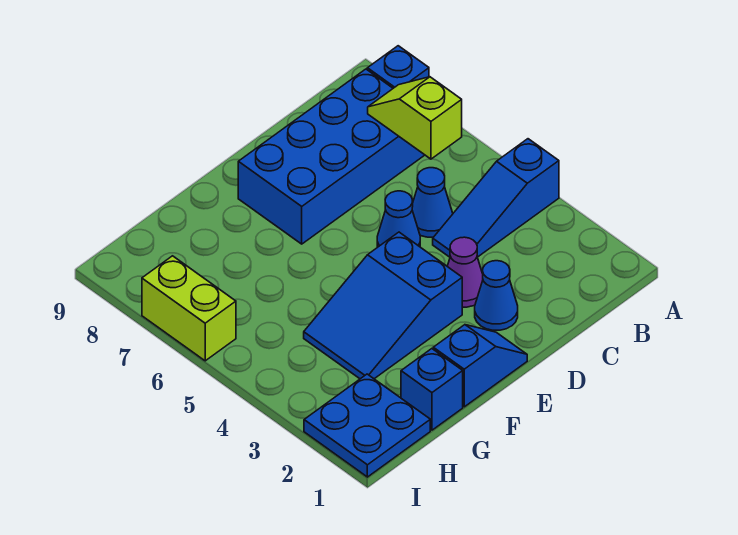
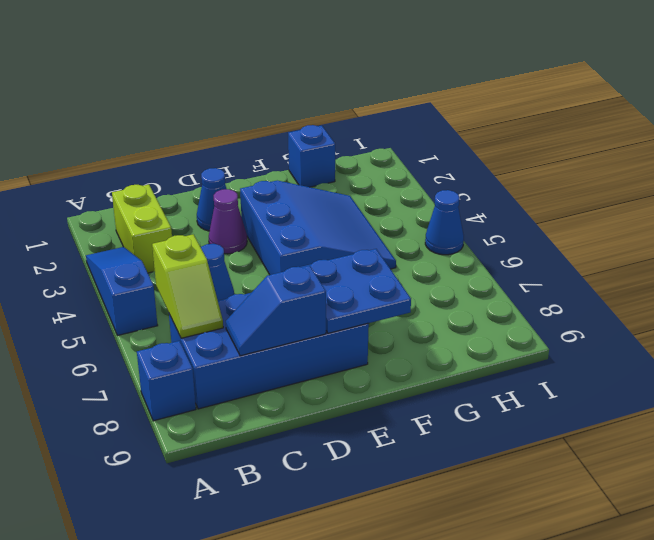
blue 1x3 slope [433,139,559,257] -> blue 1x3 slope turned to [86,247,158,335]
blue 1x1 cone [377,191,420,247] -> blue 1x1 cone moved to [425,190,464,255]
blue 1x2 slope [433,325,527,407] -> blue 1x2 slope moved to [226,265,326,356]
blue 2x3 slope [304,232,462,379] -> blue 3x3 slope [240,181,396,275]
blue 2x2 plate [304,374,430,477] -> blue 2x2 plate moved to [302,249,411,333]
lime 1x2 brick [142,256,236,361] -> lime 1x2 brick moved to [112,184,172,273]

